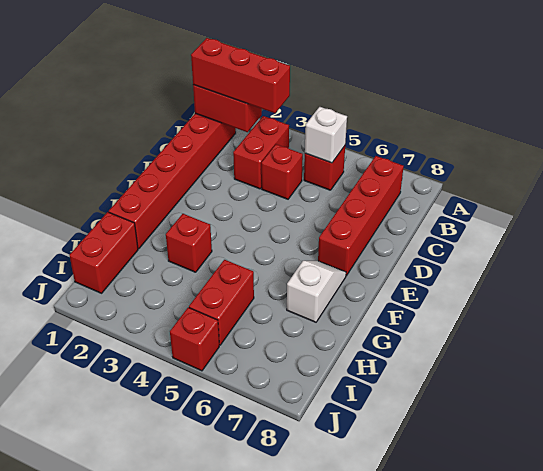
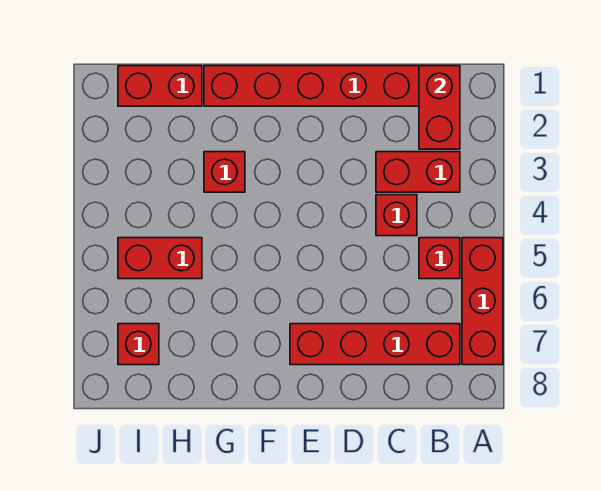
red 1x3 brick [191,38,290,113] -> red 1x3 brick moved to [462,238,503,365]
white 1x1 brick [305,107,347,163] -> none
white 1x2 slope [287,261,346,322] -> none
red 1x1 brick [170,307,219,371] -> red 1x1 brick moved to [118,324,159,365]

